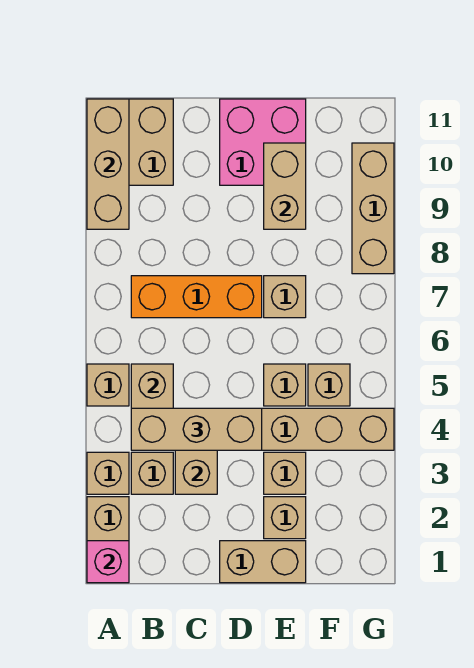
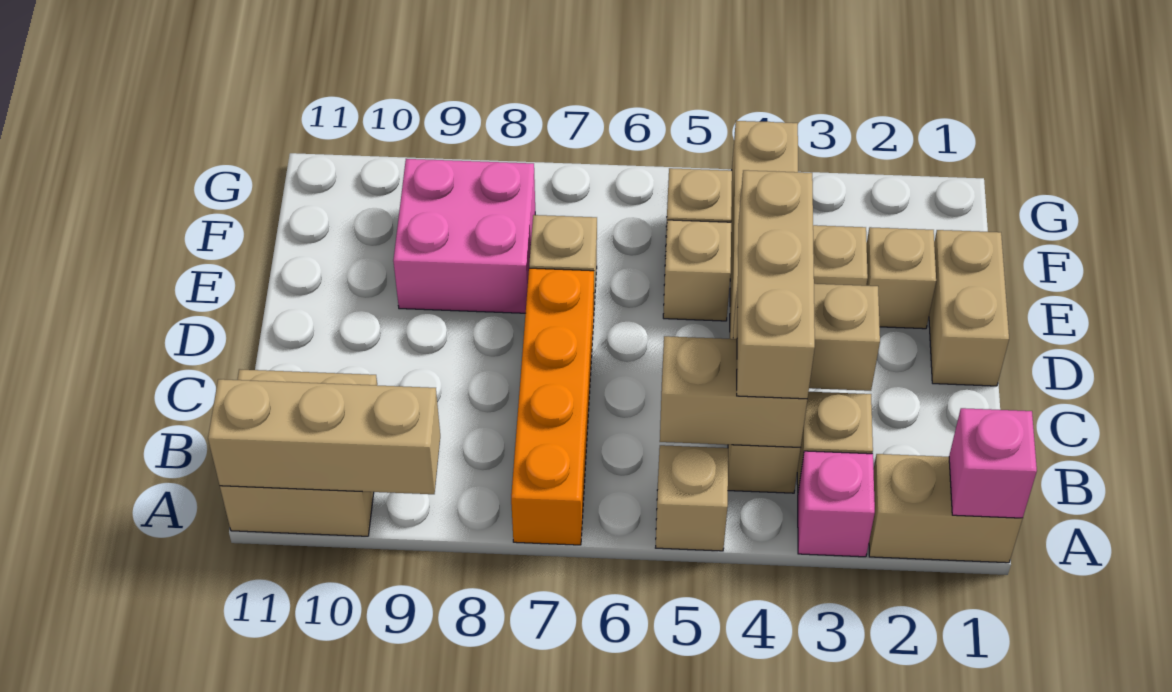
tan 1x1 brick [87,452,129,494] -> pink 1x1 brick [798,451,875,557]
orange 1x3 brick [131,276,262,318] -> orange 1x4 brick [511,268,594,545]
pink 2x2 brick [220,99,306,185] -> pink 2x2 brick moved to [393,159,535,313]
tan 1x2 brick [264,143,306,229] -> none
tan 1x3 brick [352,143,394,274] -> none

